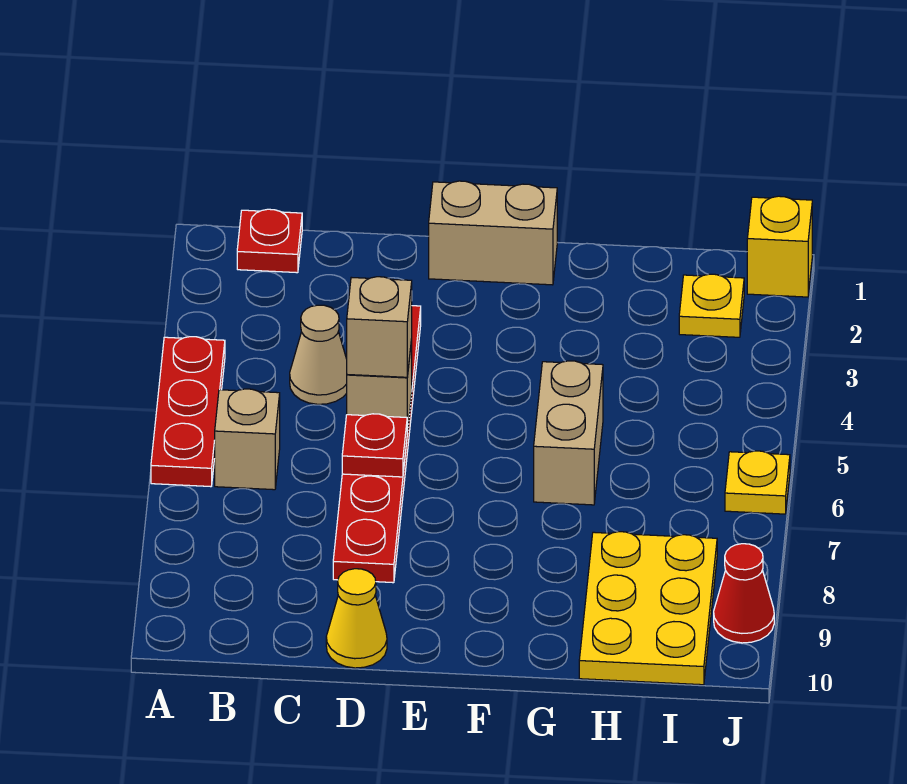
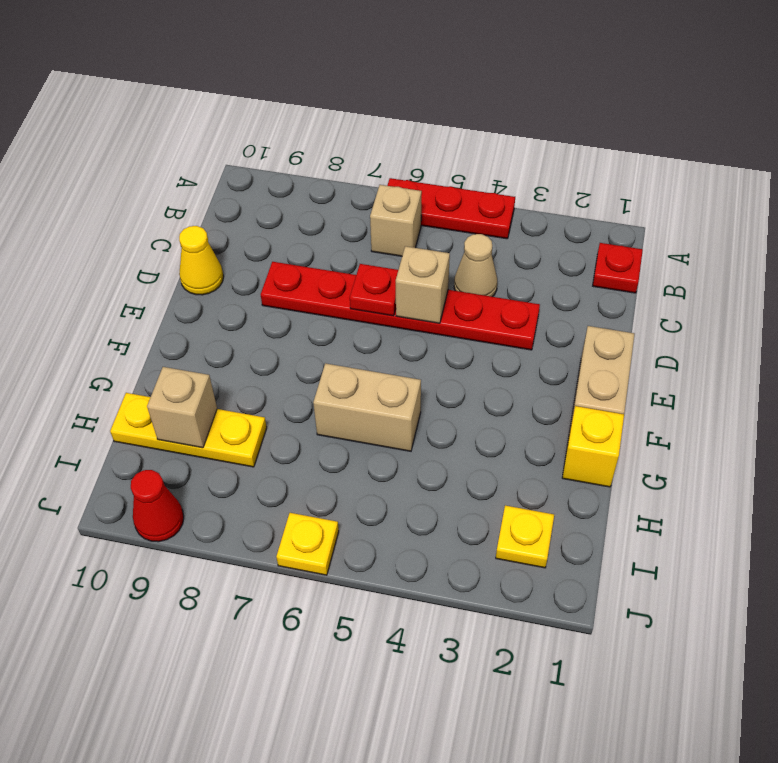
tan 1x1 brick [347,277,412,377] -> tan 1x1 brick moved to [147,367,217,448]
yellow 2x3 plate [579,532,717,685] -> yellow 1x3 plate [110,393,267,467]
yellow 1x1 brick [747,196,812,297] -> yellow 1x1 brick moved to [562,406,624,487]

